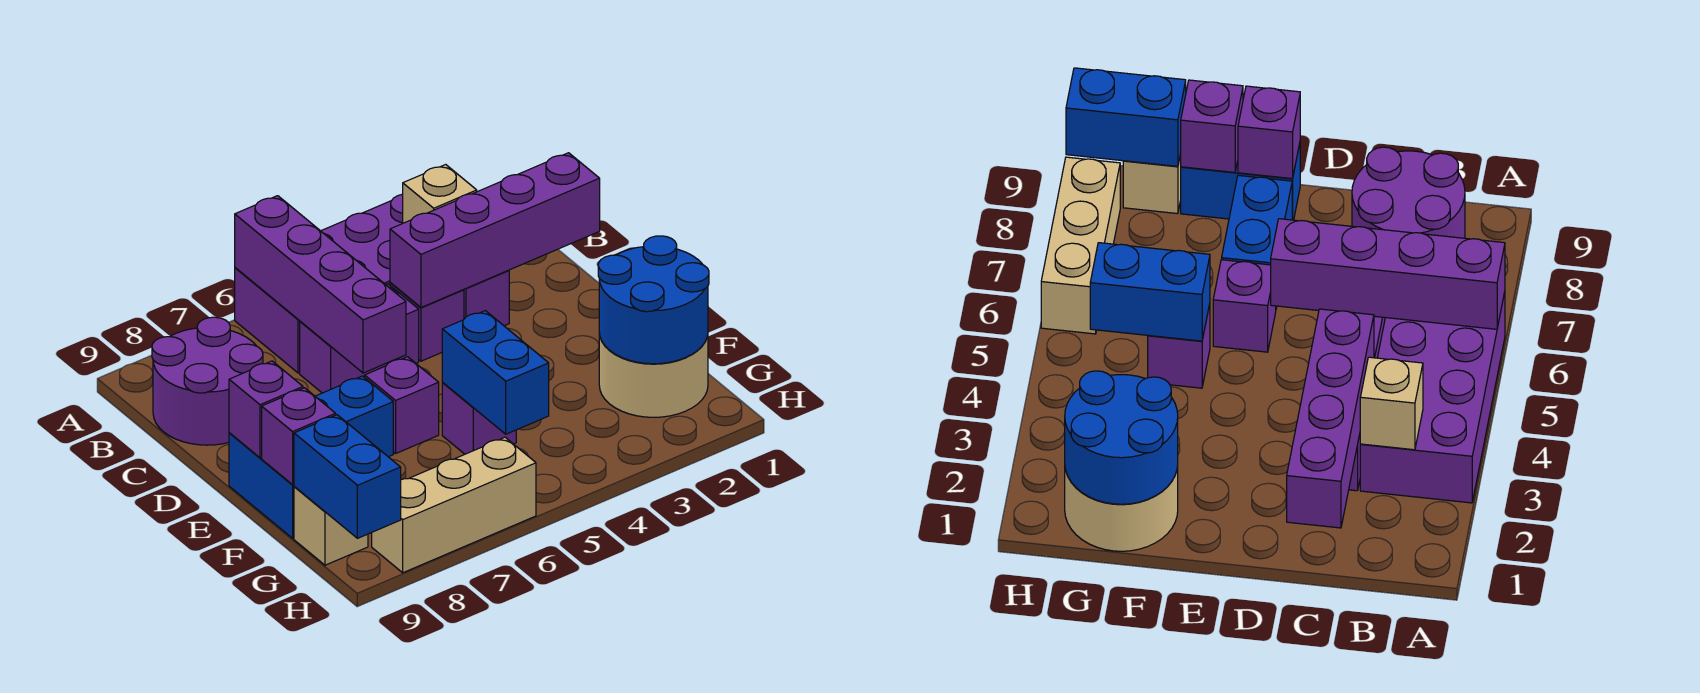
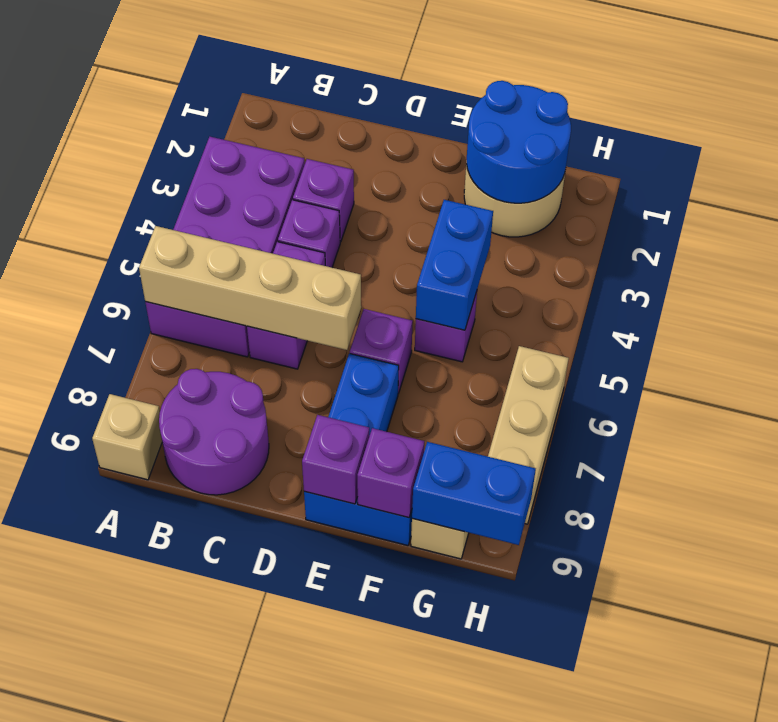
purple 1x4 brick [235,196,406,373] -> tan 1x4 brick [139,226,361,350]
tan 1x1 brick [403,165,477,223] -> tan 1x1 brick moved to [92,394,162,480]
purple 1x4 brick [390,153,600,307] -> none
blue 1x2 brick [442,311,549,434] -> blue 1x2 brick turned to [416,200,493,330]

